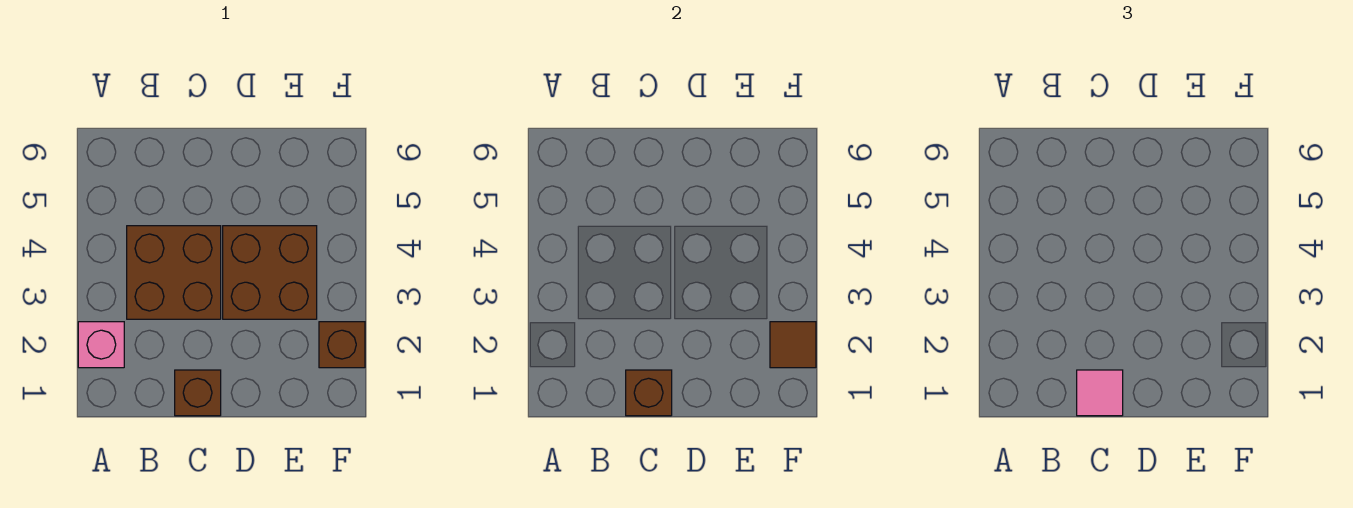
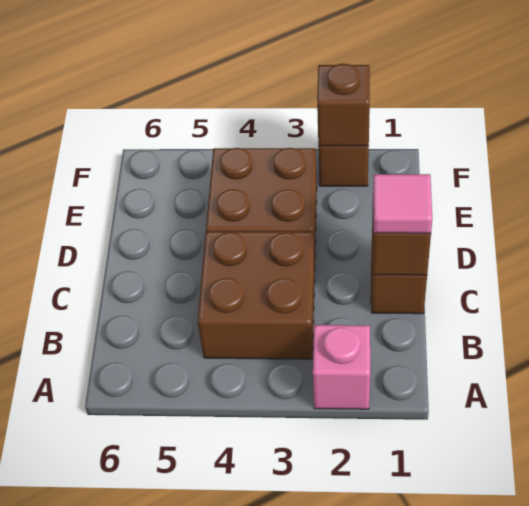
brown 1x1 tile [770,322,816,368] -> brown 1x1 brick [317,64,370,146]

